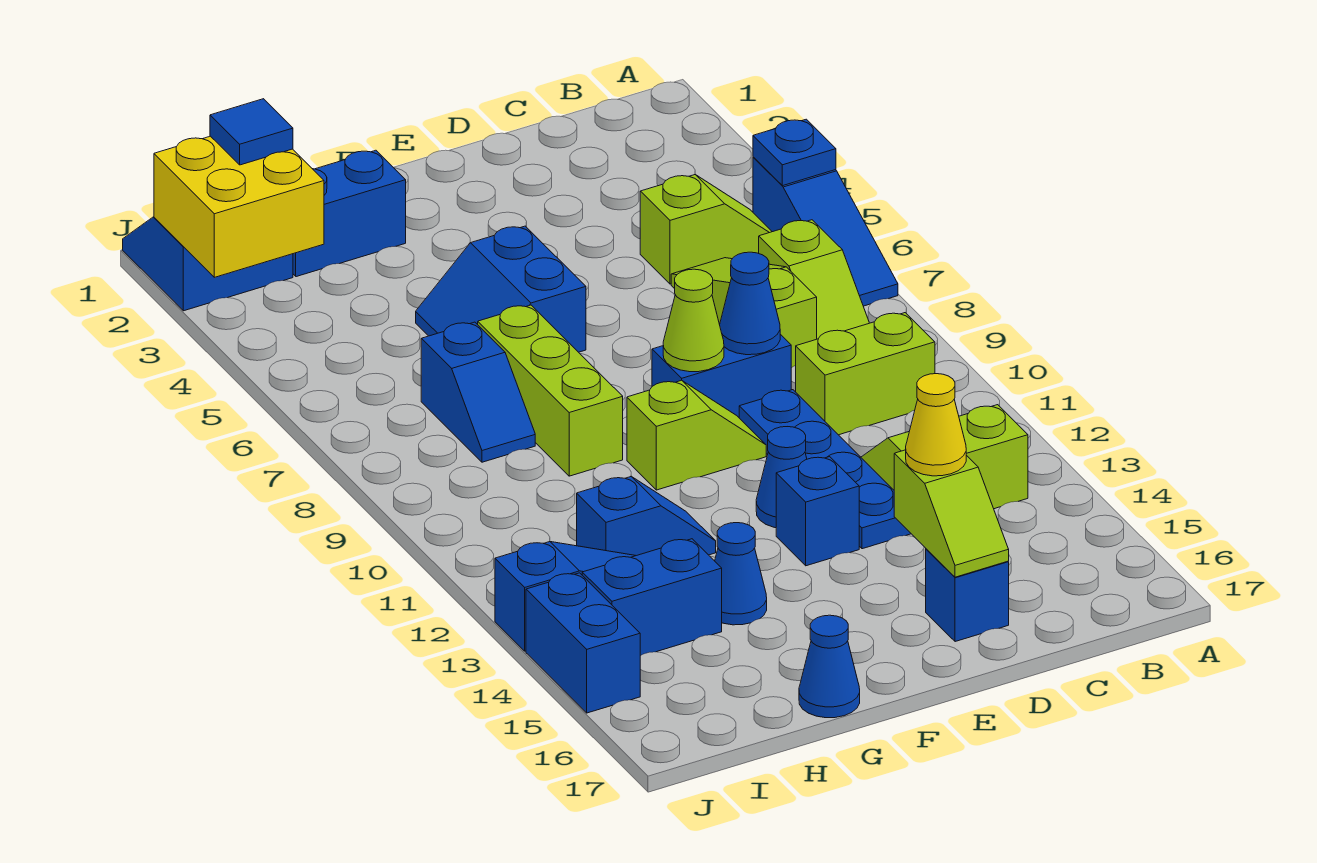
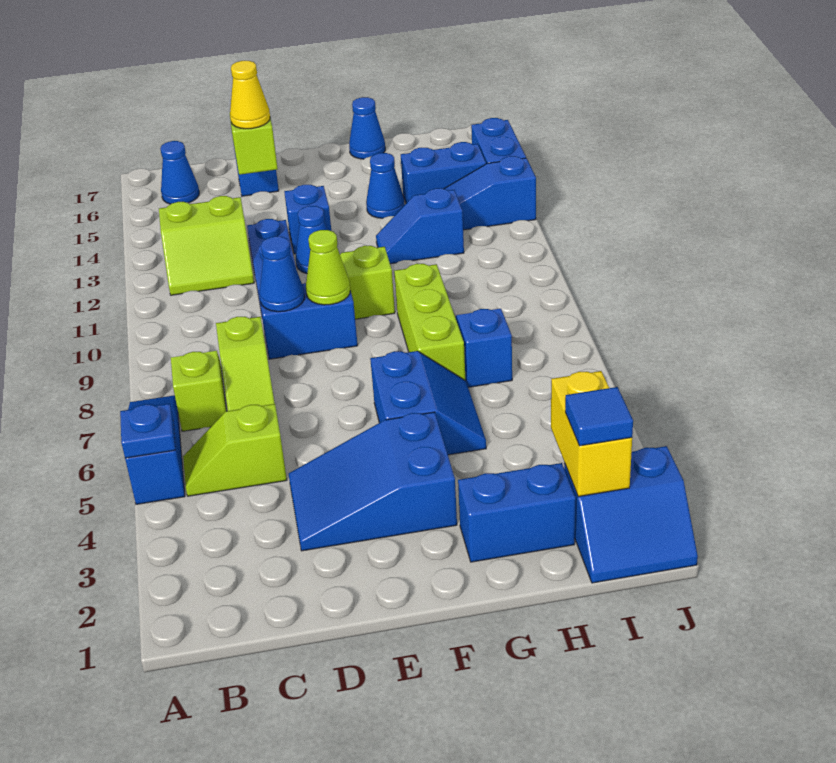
lime 1x2 brick [796,313,935,435] -> none
none -> blue 1x1 cone [160,141,199,204]
none -> blue 2x3 slope [289,412,457,551]
yellow 2x2 brick [154,136,324,277] -> yellow 1x2 brick [551,371,632,496]

